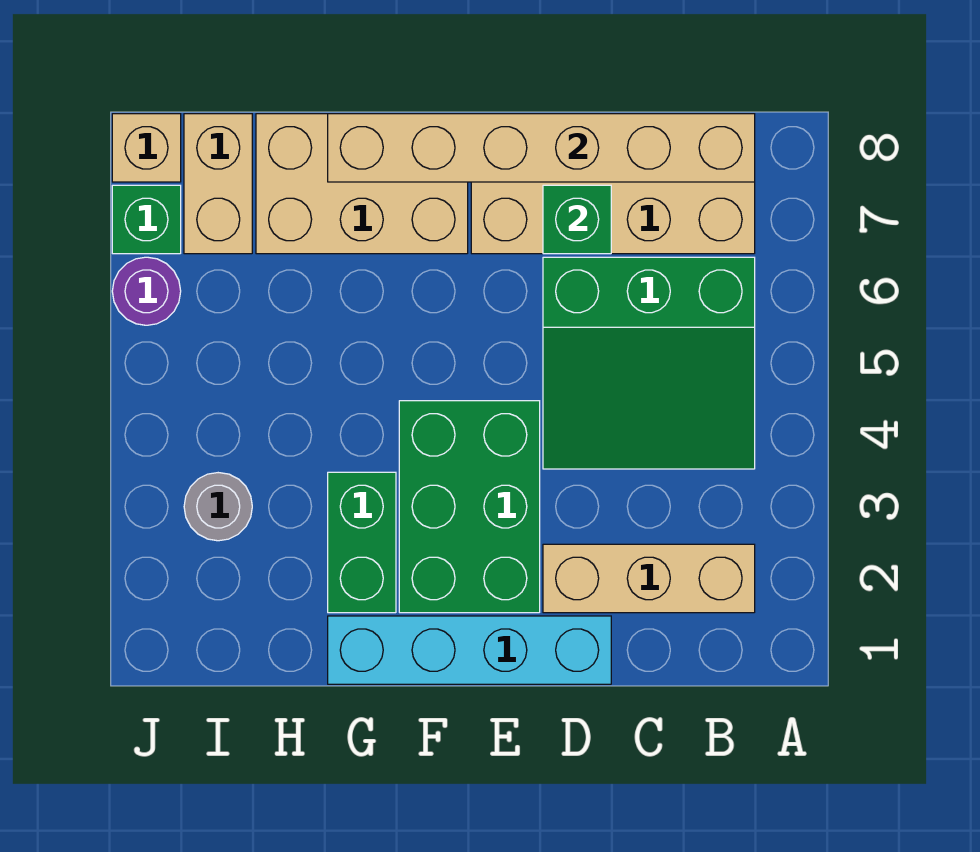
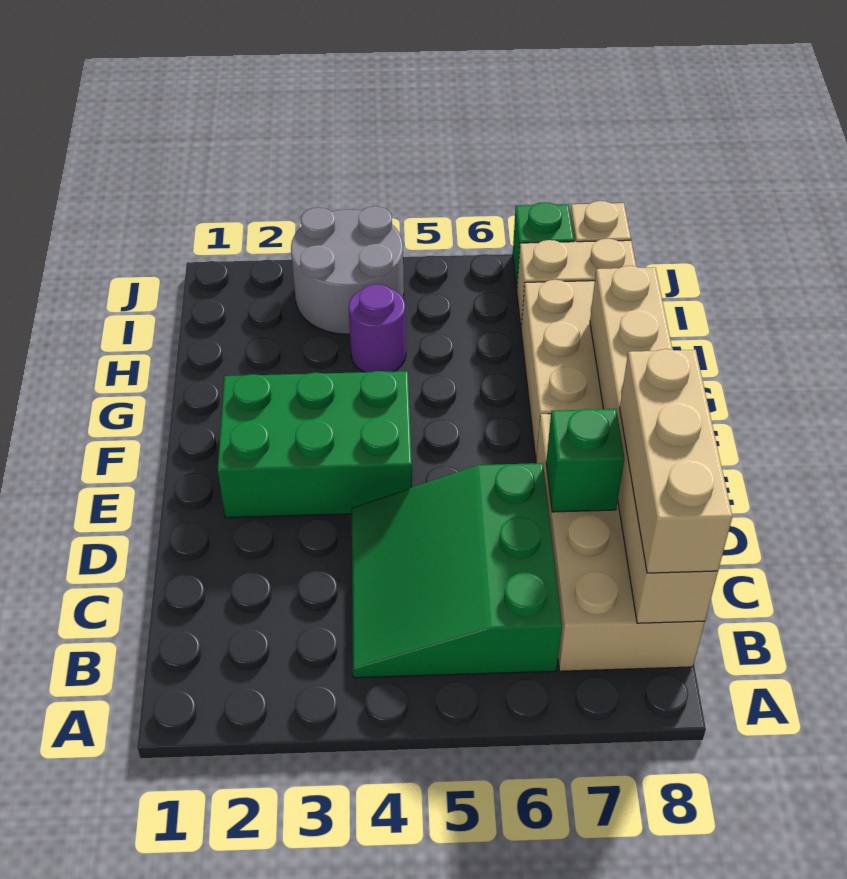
tan 1x3 brick [543,544,755,613] -> tan 1x3 brick moved to [620,349,732,573]
cyan 1x4 brick [328,616,611,684] -> none
green 1x2 brick [328,472,396,613] -> none
grey 1x1 round brick [184,473,252,541] -> grey 2x2 round brick [291,206,404,334]
purple 1x1 round brick [112,257,181,325] -> purple 1x1 round brick moved to [349,284,406,372]

